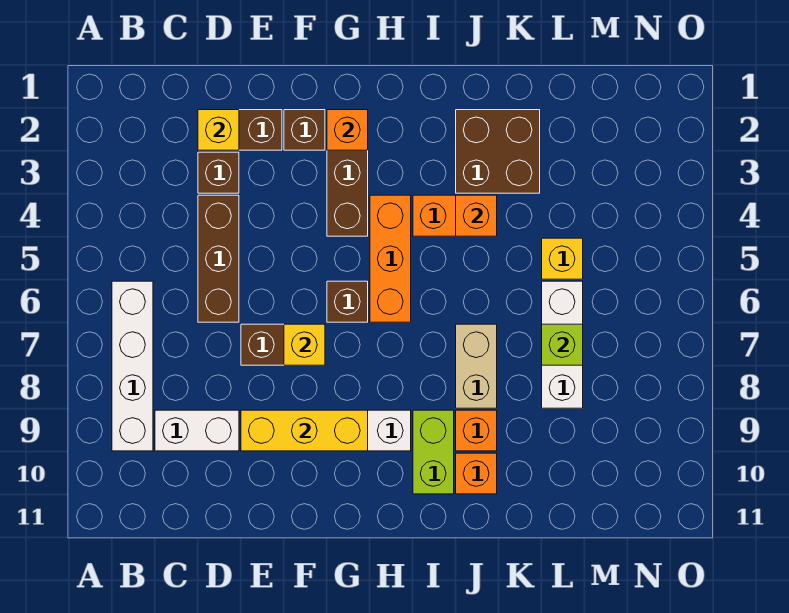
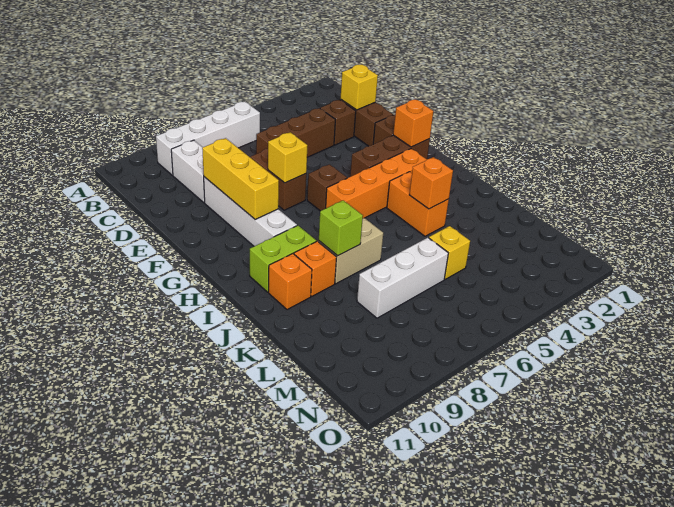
orange 1x3 brick [370,195,411,322] -> orange 1x4 brick [326,149,427,218]
brown 2x2 brick [456,110,540,193] -> none
lime 1x1 brick [542,324,583,365] -> lime 1x1 brick moved to [319,200,363,256]

